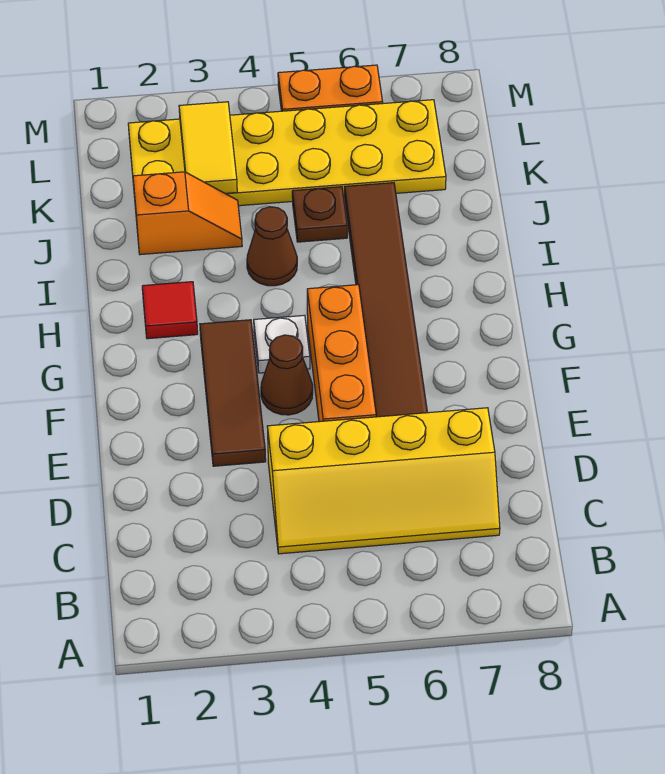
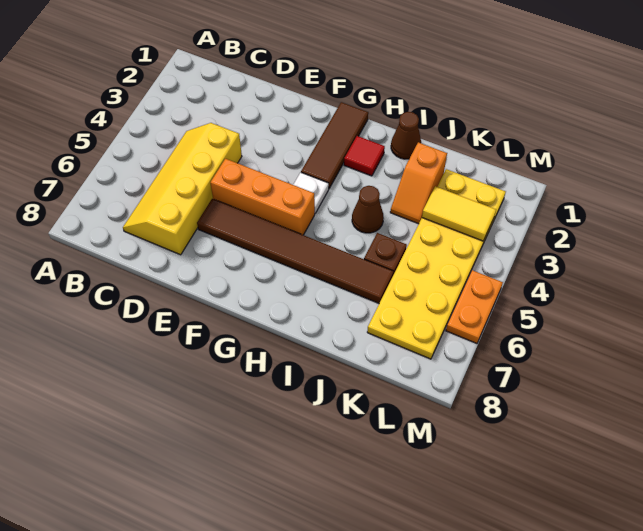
brown 1x3 tile [200,320,266,466] -> brown 1x3 tile turned to [301,102,368,188]
brown 1x1 cone [261,335,313,415] -> brown 1x1 cone moved to [391,112,421,159]

